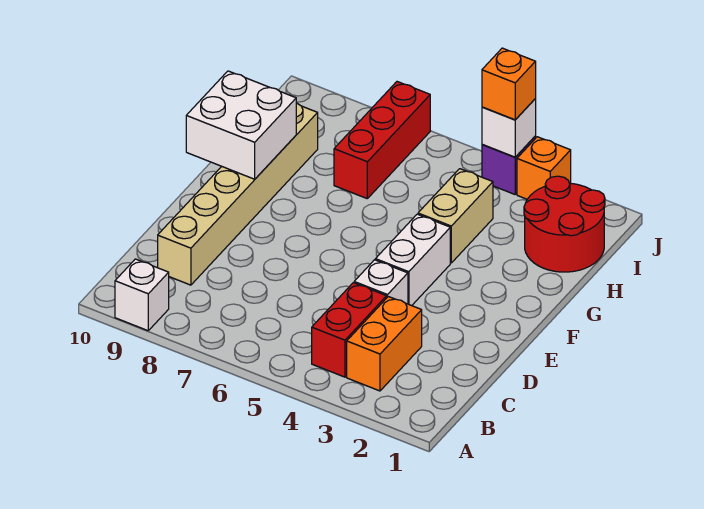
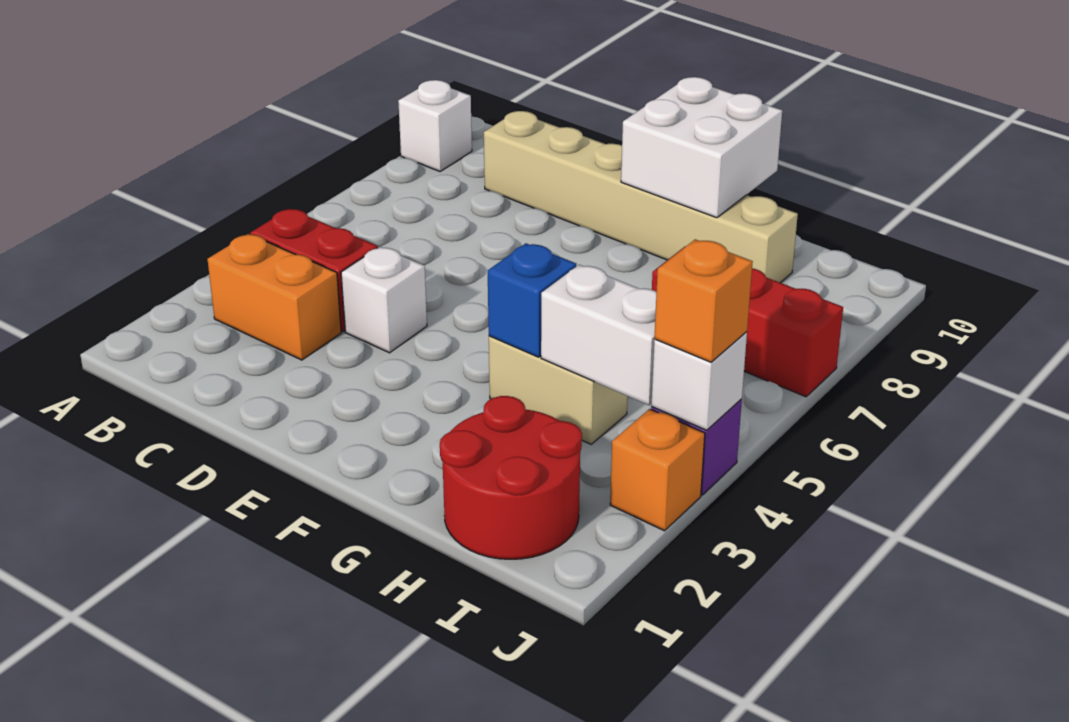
white 1x2 brick [375,214,450,306] -> white 1x2 brick moved to [541,265,657,405]
none -> blue 1x1 brick [488,243,576,357]

